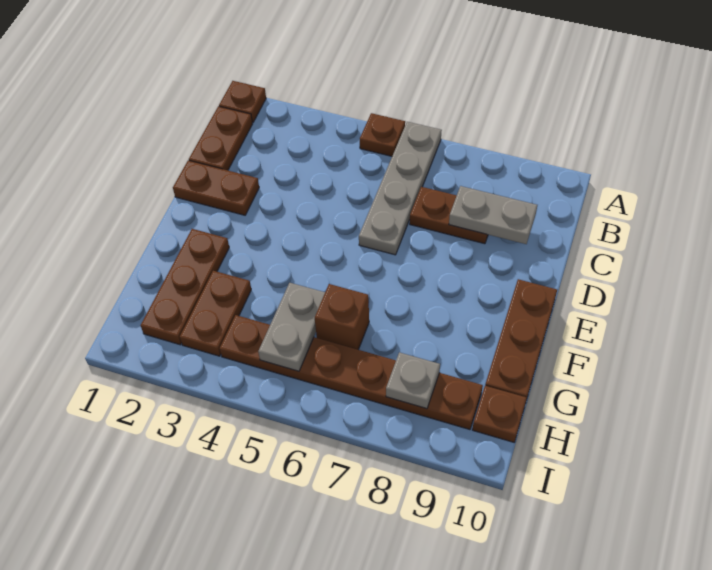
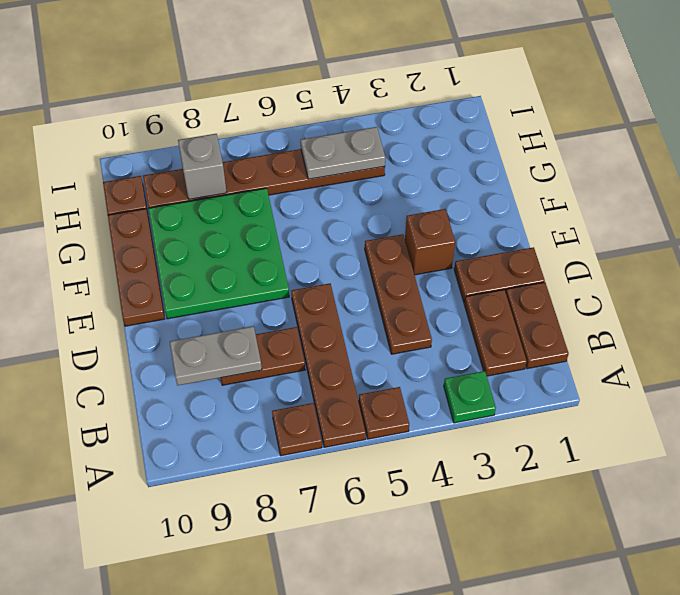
brown 1x1 plate [219,81,266,123] -> brown 1x1 plate moved to [272,403,322,456]
none -> green 1x1 plate [444,371,496,423]
grey 1x4 plate [359,122,442,255] -> brown 1x4 plate [291,284,366,447]
none -> green 3x3 plate [148,188,289,319]
brown 1x3 plate [141,229,229,345] -> brown 1x3 plate moved to [365,234,432,354]
brown 1x2 plate [180,271,251,356] -> brown 1x2 plate moved to [464,290,527,376]
grey 1x2 plate [258,283,325,371] -> grey 1x2 plate turned to [301,127,385,179]
brown 1x1 brick [315,284,369,350] -> brown 1x1 brick moved to [405,209,455,275]
grey 1x1 plate [386,352,440,409] -> grey 1x1 brick [178,134,227,199]

